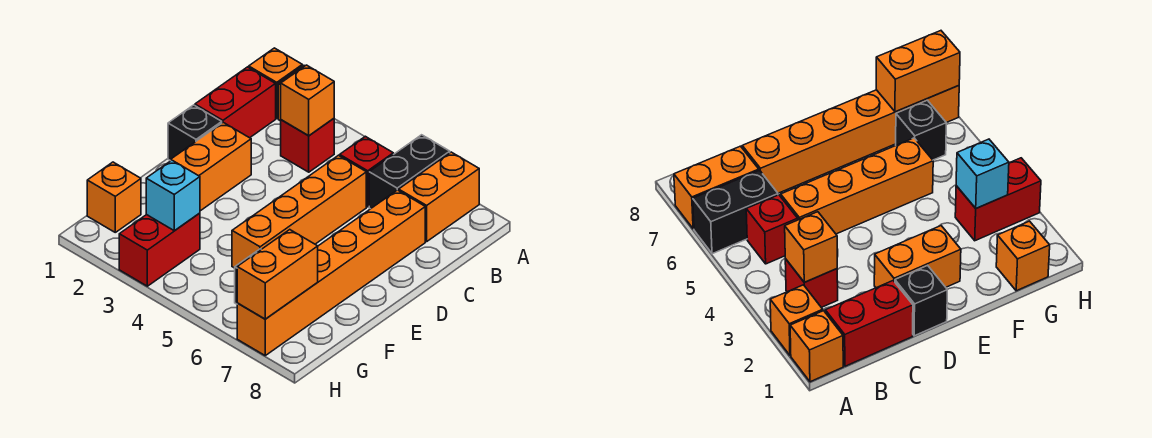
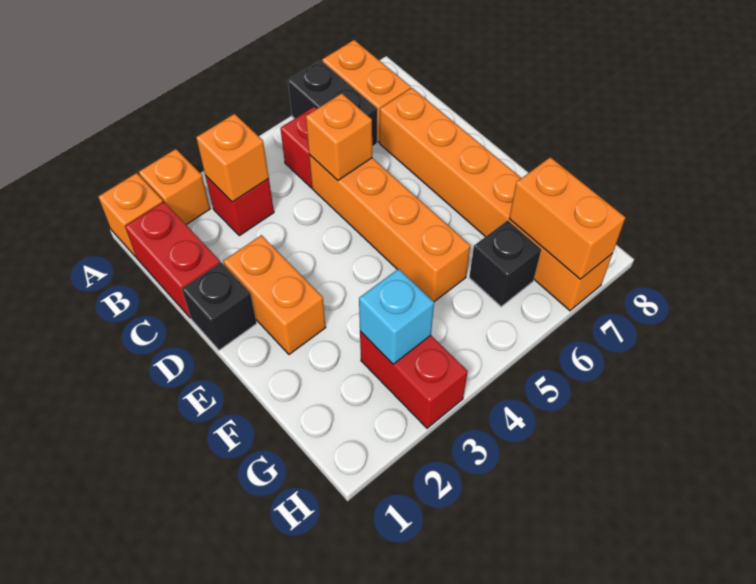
orange 1x1 brick [87,162,141,232] -> orange 1x1 brick moved to [306,93,372,180]

